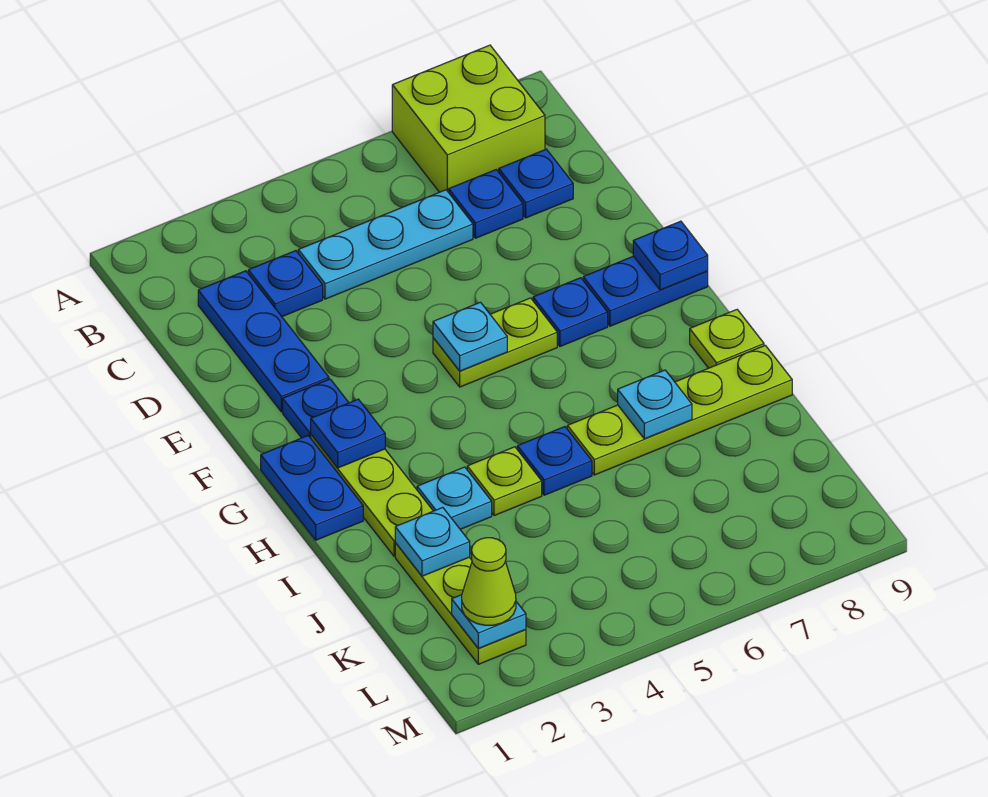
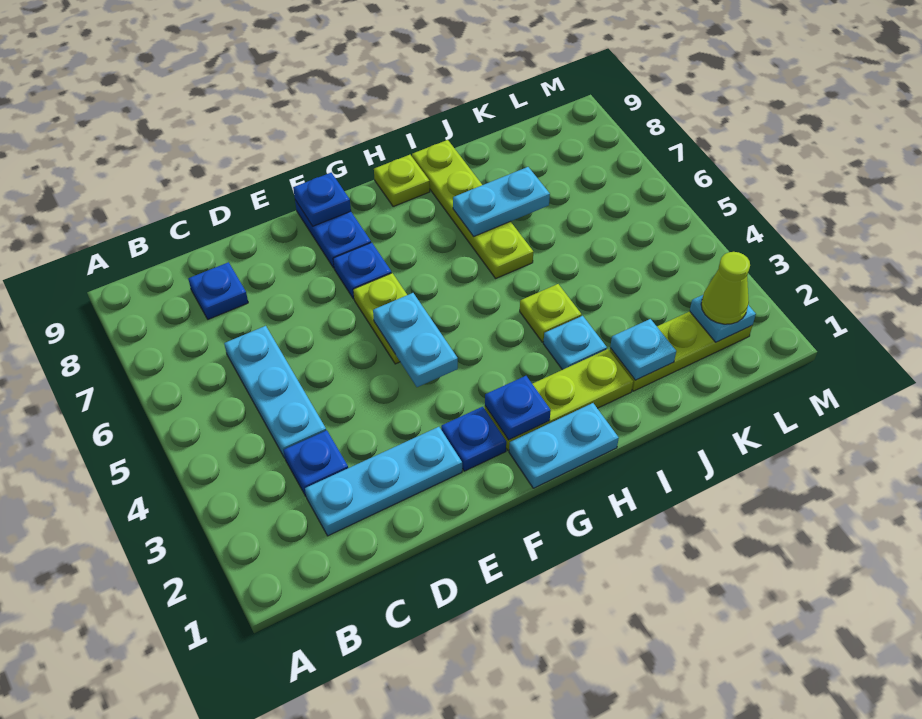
lime 2x2 brick [392,45,545,192] -> none
blue 1x3 plate [198,271,329,412] -> cyan 1x3 plate [305,427,462,536]
blue 1x1 plate [449,170,523,238] -> none
cyan 1x1 plate [433,302,507,371] -> cyan 1x2 plate [373,293,458,387]
blue 1x2 plate [261,436,363,540] -> cyan 1x2 plate [509,403,619,488]
blue 1x1 plate [517,427,592,495] -> none
cyan 1x1 plate [618,370,692,439] -> cyan 1x2 plate [453,167,550,237]

